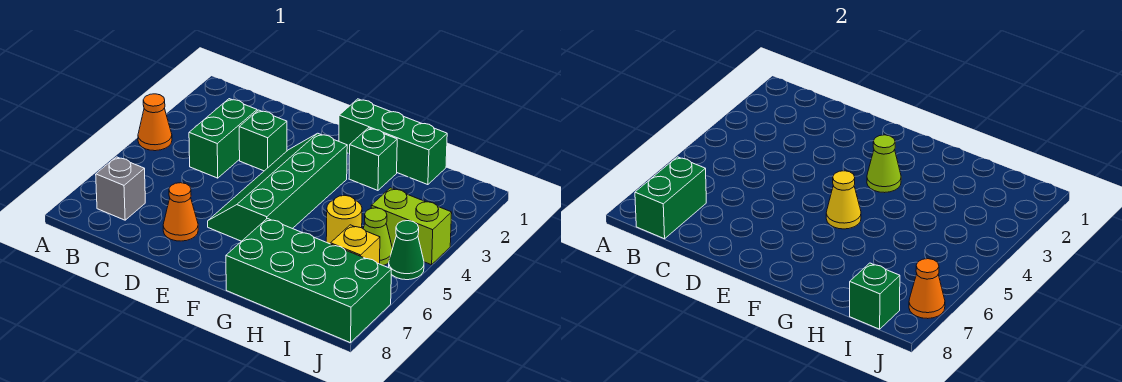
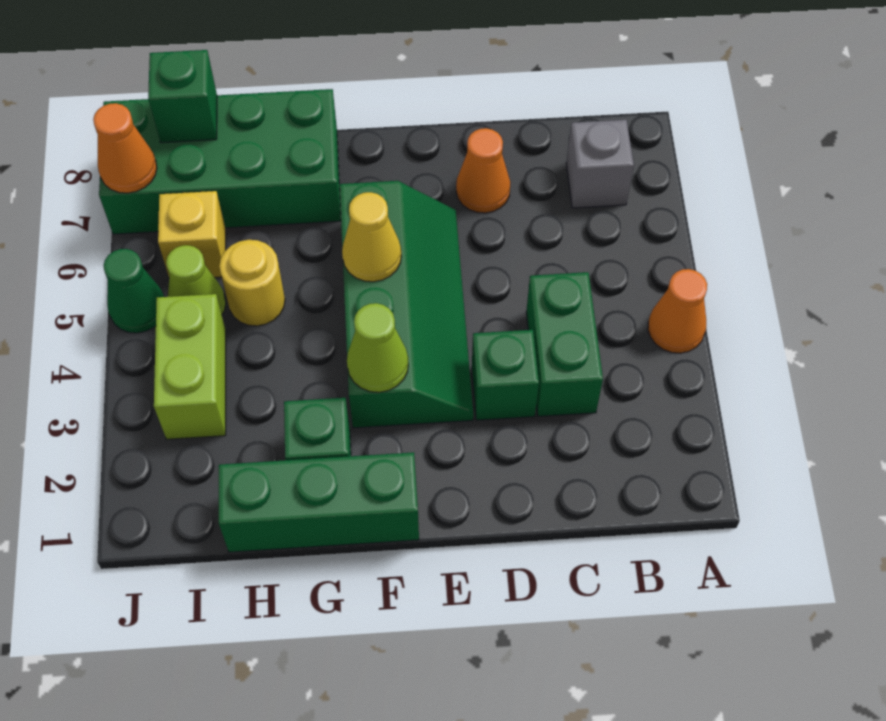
green 1x2 brick [635,157,706,239] -> none
lime 1x2 brick [371,188,452,265] -> lime 1x2 brick turned to [154,294,226,439]

